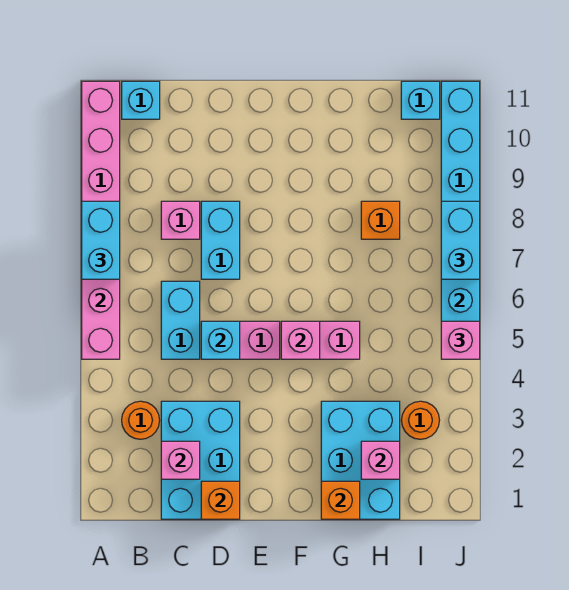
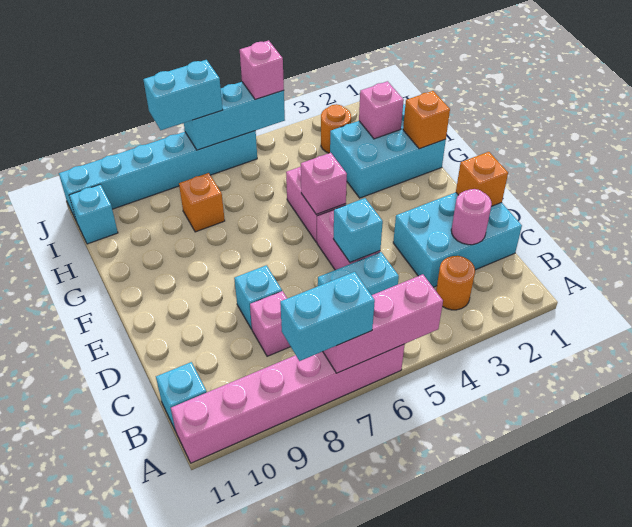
pink 1x1 brick [161,441,200,479] -> pink 1x1 round brick [451,189,492,245]
cyan 1x2 brick [201,201,240,279] -> cyan 1x1 brick [234,265,282,329]

